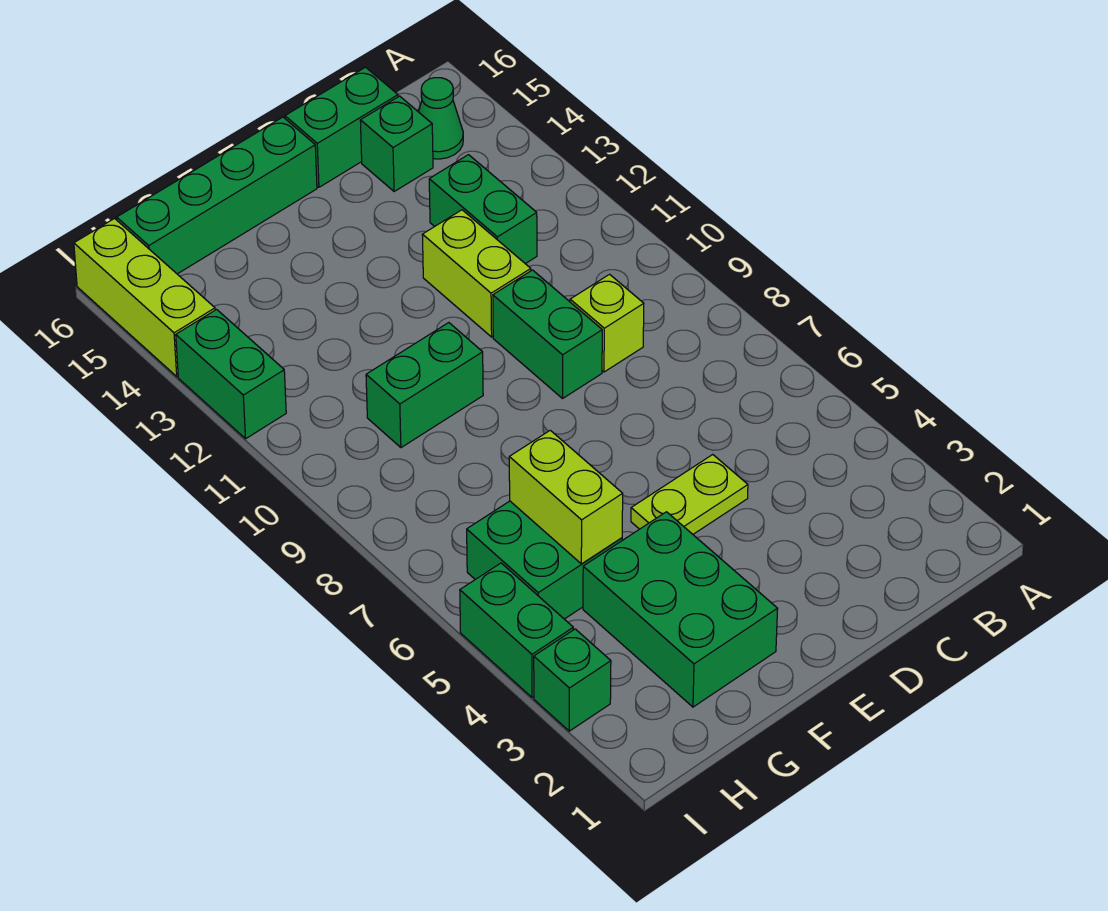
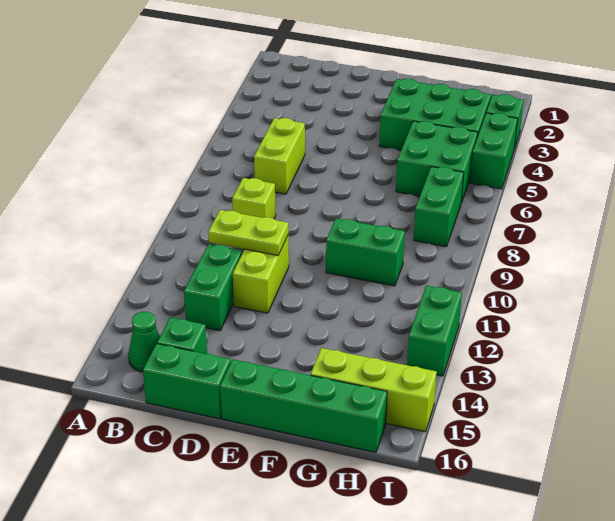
lime 1x2 plate [631,455,748,534] -> lime 1x2 plate moved to [208,210,289,256]
green 1x2 brick [493,270,602,398] -> green 1x2 brick moved to [414,166,464,247]
green 2x3 brick [583,512,778,707] -> green 2x3 brick turned to [380,79,491,150]
lime 1x2 brick [509,430,623,564] -> lime 1x2 brick moved to [254,118,305,194]
lime 1x3 brick [74,219,215,376] -> lime 1x3 brick turned to [310,348,437,432]

